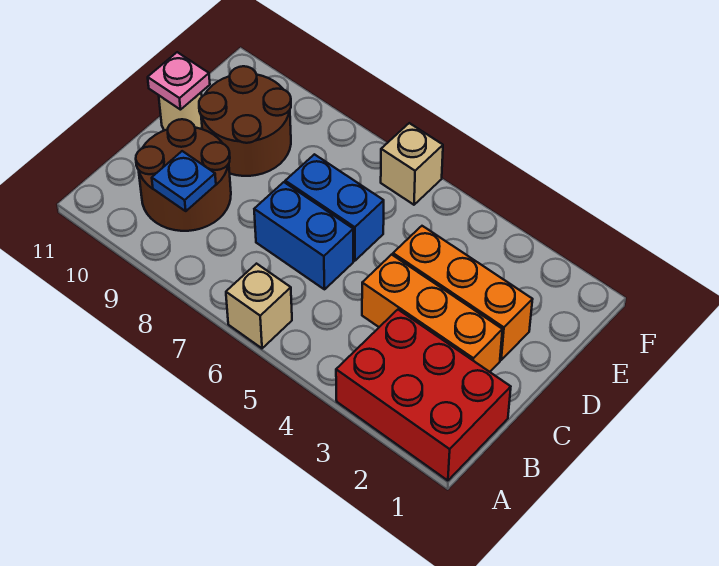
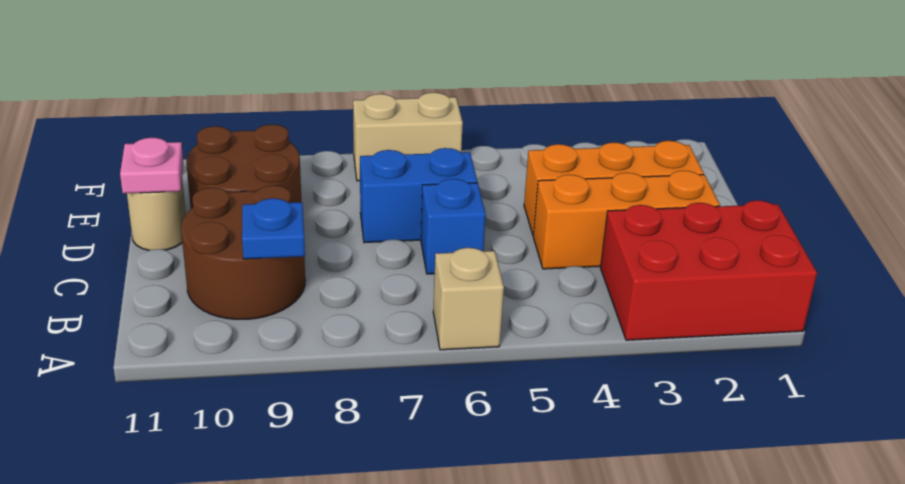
blue 1x2 brick [254,182,353,289] -> blue 1x1 brick [421,179,486,274]
tan 1x1 brick [381,123,443,205] -> tan 1x2 brick [353,93,463,181]

